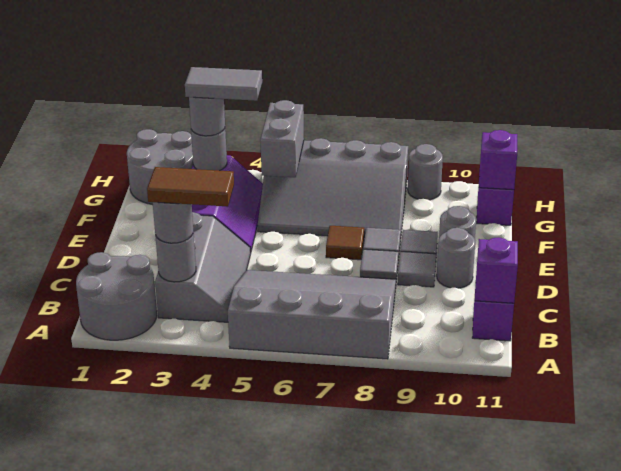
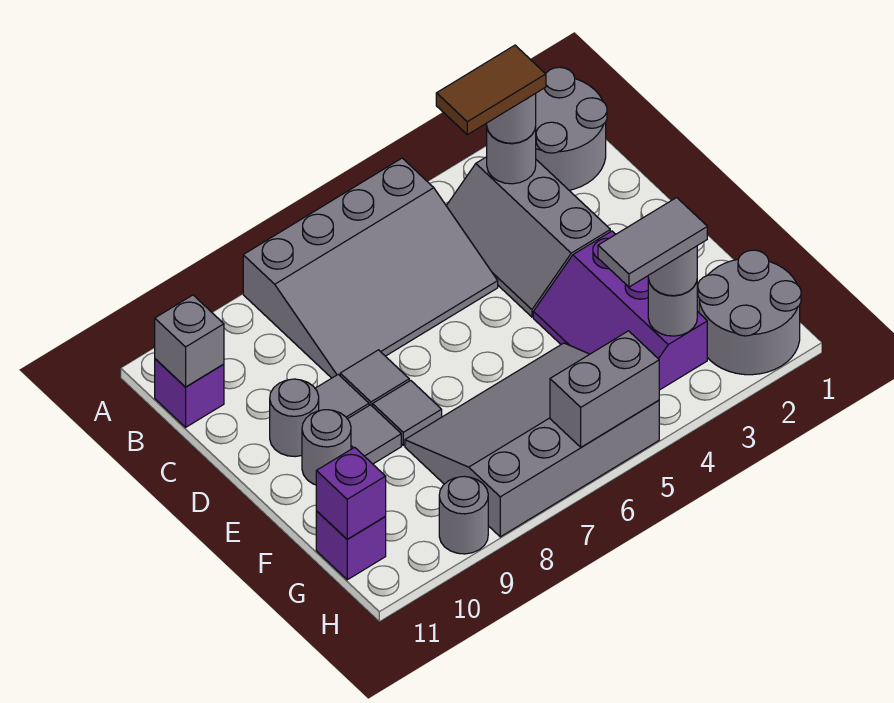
purple 1x1 brick [475,237,518,303] -> grey 1x1 brick [155,295,224,387]
brown 1x1 tile [326,226,364,260] -> none
grey 1x2 brick [260,100,304,177] -> grey 1x2 brick turned to [550,331,659,447]

